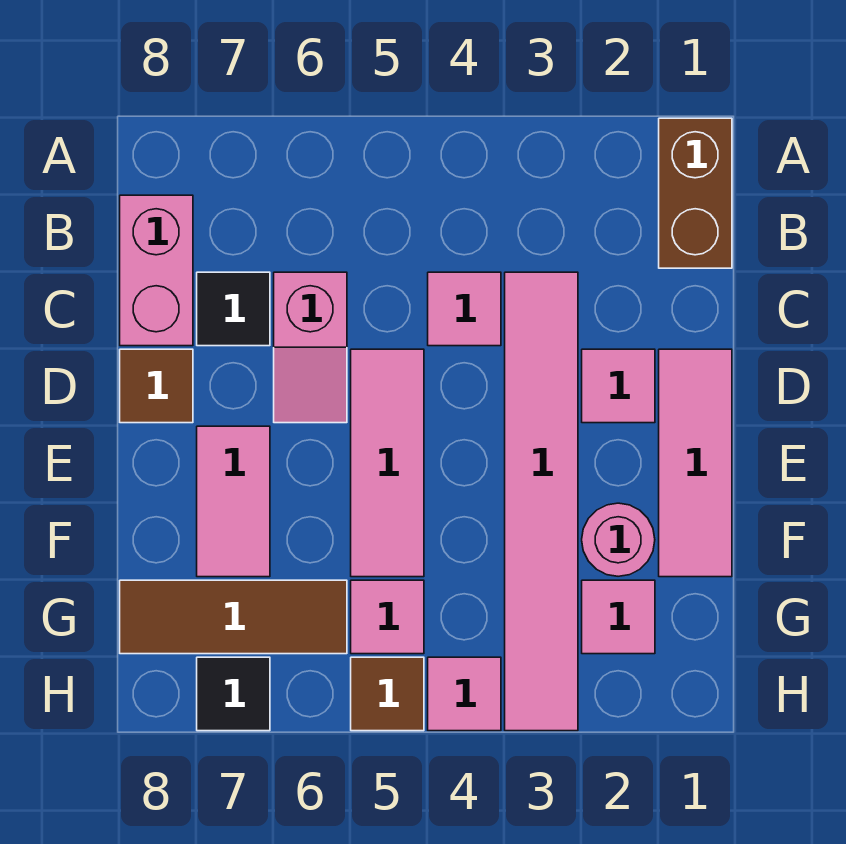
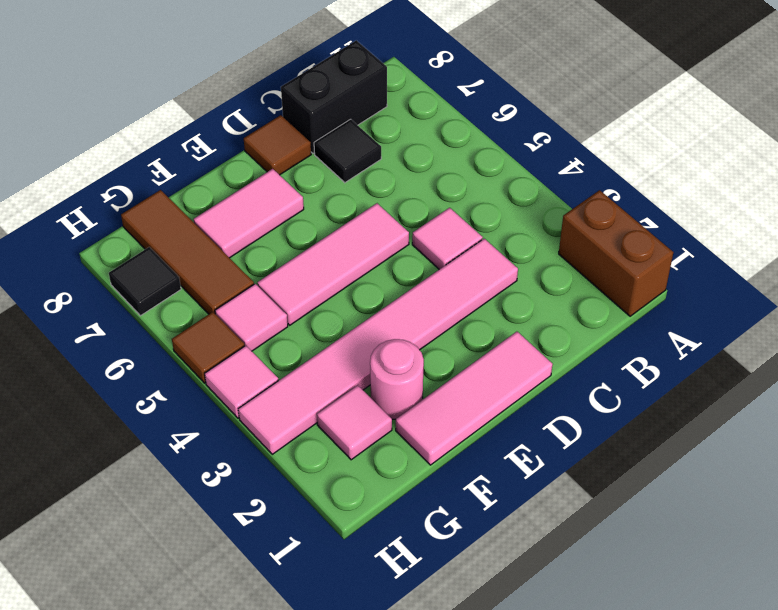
brown 1x2 brick [659,118,732,268] -> brown 1x2 brick turned to [559,190,673,316]
pink 1x2 brick [120,195,193,346] -> black 1x2 brick [281,40,387,153]
pink 1x2 slope [274,272,347,423] -> none
pink 1x1 tile [582,349,655,423] -> none

